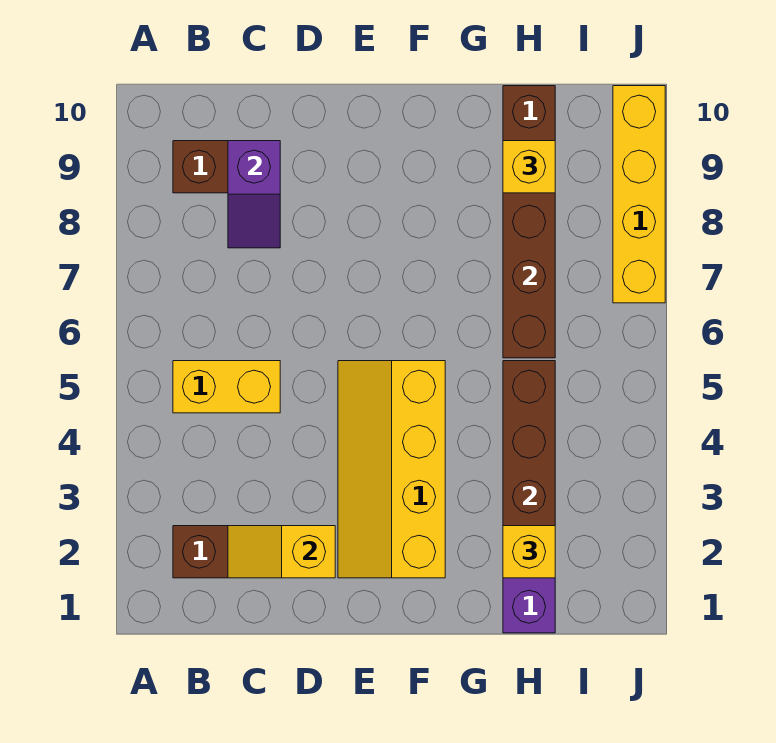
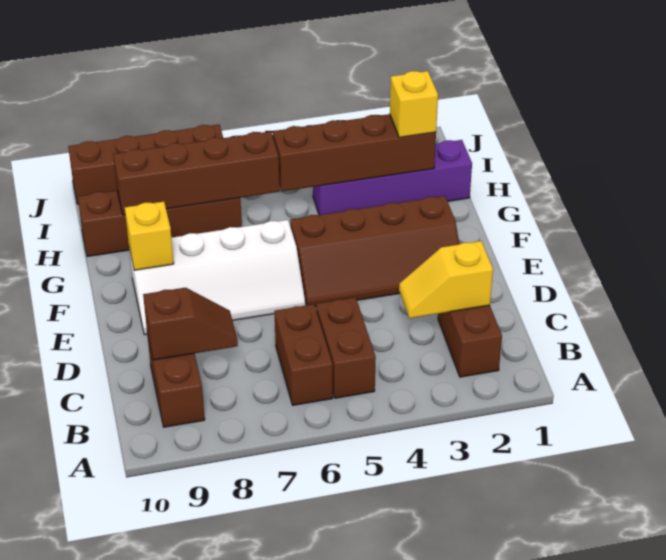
yellow 1x2 brick [173,361,280,413] -> brown 1x2 brick [316,298,376,398]
none -> brown 1x2 brick [274,304,333,405]
yellow 1x2 slope [228,526,335,578] -> yellow 1x2 slope turned to [399,241,493,318]
purple 1x2 slope [228,141,280,248] -> brown 1x2 slope [143,288,238,360]
yellow 2x4 slope [338,361,445,578] -> brown 2x4 slope [290,196,459,307]
none -> white 2x4 slope [129,220,305,335]
yellow 1x1 brick [503,141,555,193] -> yellow 1x1 brick moved to [125,202,174,270]
yellow 1x4 brick [613,86,665,303] -> brown 1x4 brick [68,124,223,204]

